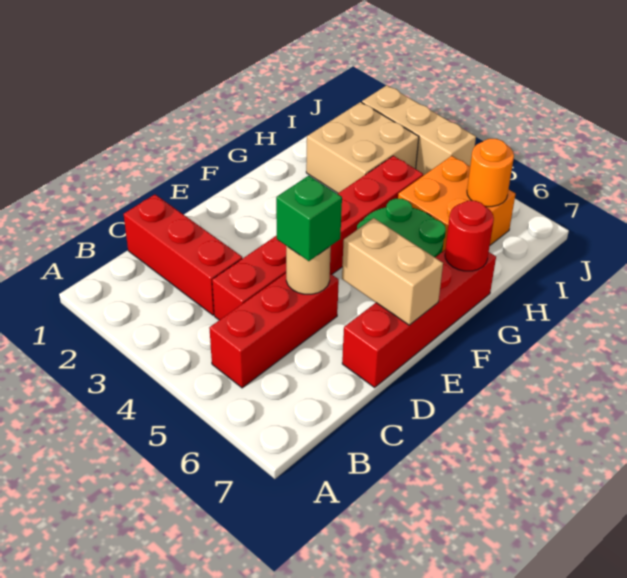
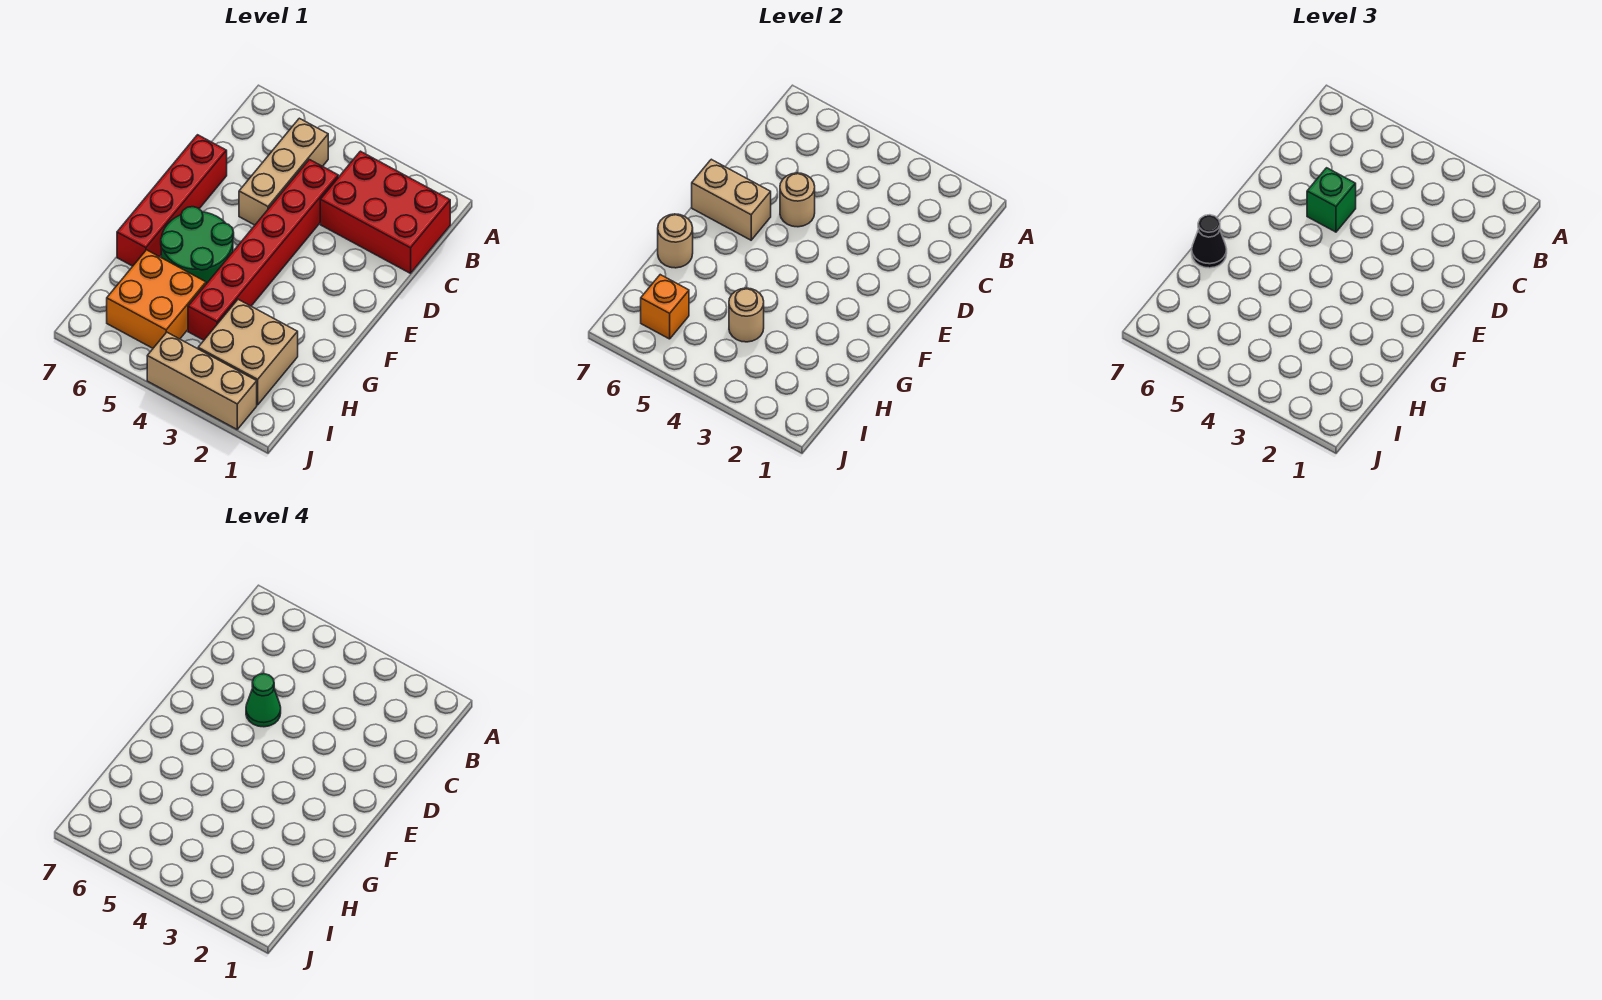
red 1x3 brick [209,273,339,388] -> tan 1x3 brick [239,118,328,225]
red 1x3 brick [124,195,242,315] -> red 2x3 brick [320,151,450,273]
none -> green 1x1 cone [246,674,281,727]
red 1x1 round brick [445,201,494,271] -> tan 1x1 round brick [658,214,693,268]
none -> black 1x1 cone [1192,215,1227,268]
none -> tan 1x1 round brick [729,288,764,342]
orange 1x1 round brick [467,139,514,207] -> orange 1x1 brick [641,275,689,339]

